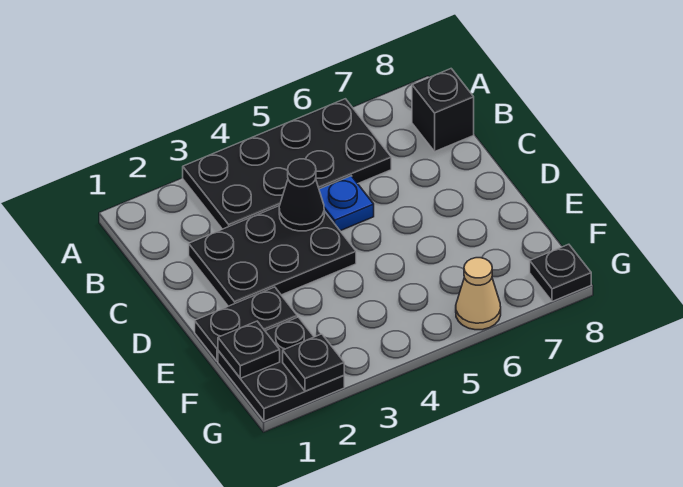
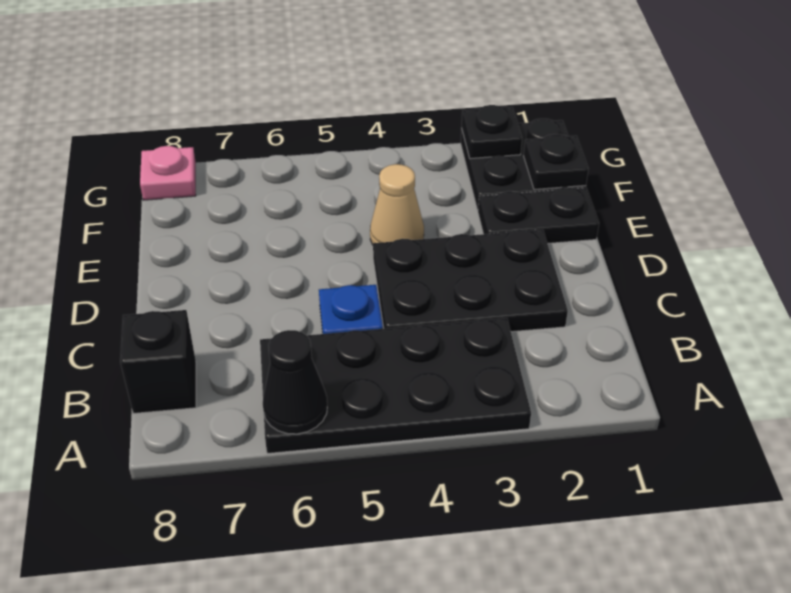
black 1x1 cone [279,159,324,231] -> black 1x1 cone moved to [263,330,327,434]
tan 1x1 cone [456,258,501,330] -> tan 1x1 cone moved to [370,164,424,245]
black 1x1 plate [530,244,591,301] -> pink 1x1 plate [140,146,196,200]

